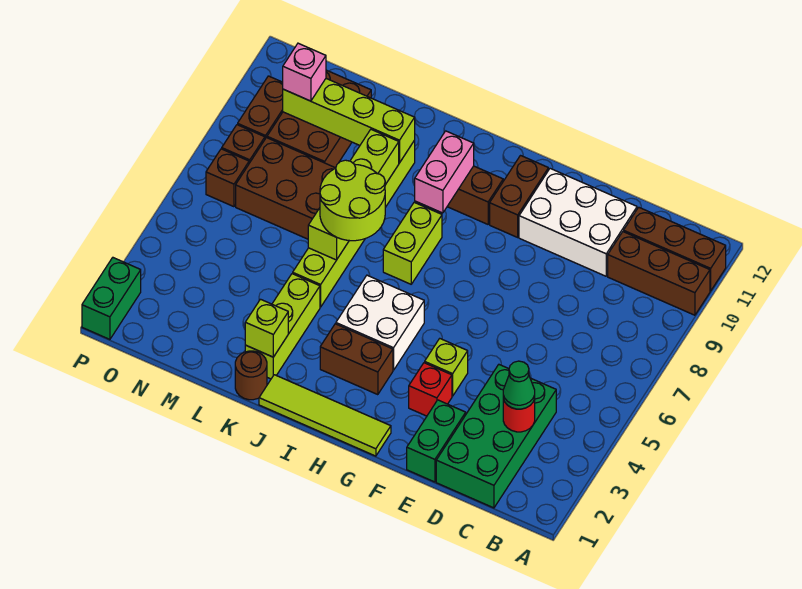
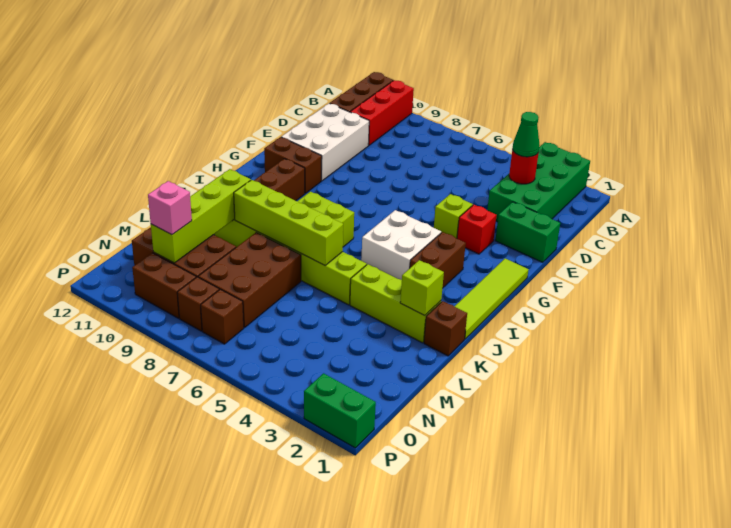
brown 1x3 brick [608,232,710,315] -> red 1x3 brick [351,80,414,145]
green 2x4 brick [436,365,556,508] -> green 2x4 brick turned to [487,142,590,222]
pink 1x2 brick [415,131,474,213] -> none
lime 2x2 round brick [320,160,386,241] -> none
brown 1x1 round brick [235,351,267,400] -> brown 1x1 brick [424,301,467,356]

